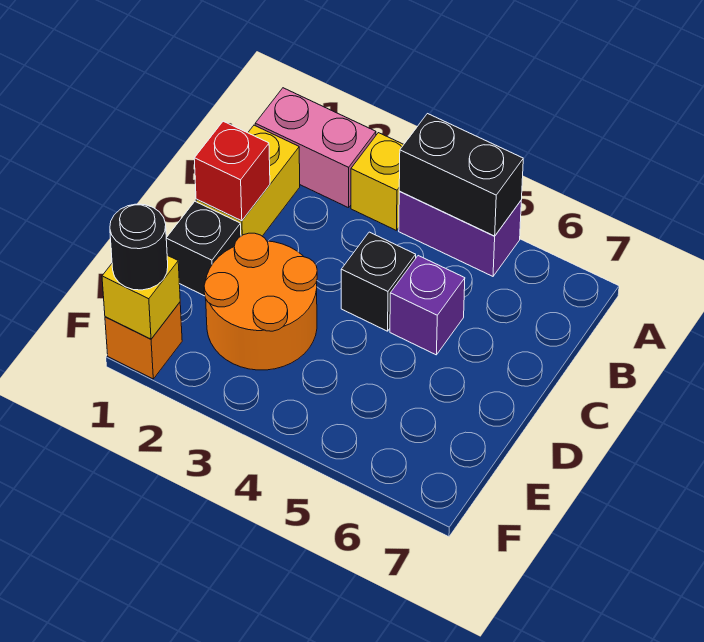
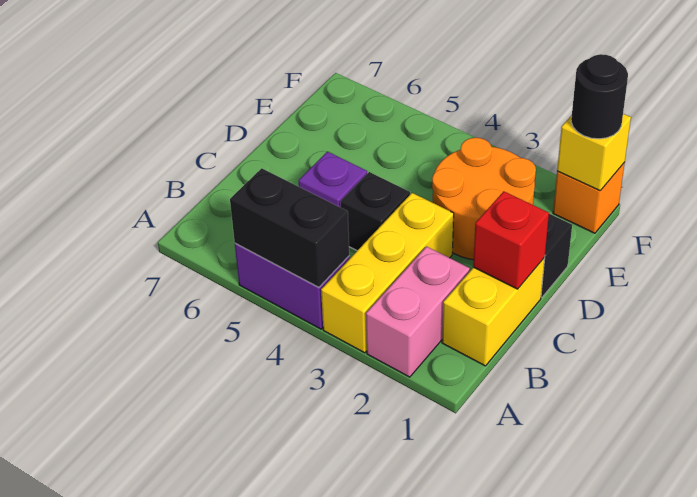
pink 1x2 brick [255,88,376,208] -> pink 1x2 brick turned to [366,247,470,377]
yellow 1x1 brick [351,133,404,231] -> yellow 1x3 brick [321,193,454,353]

